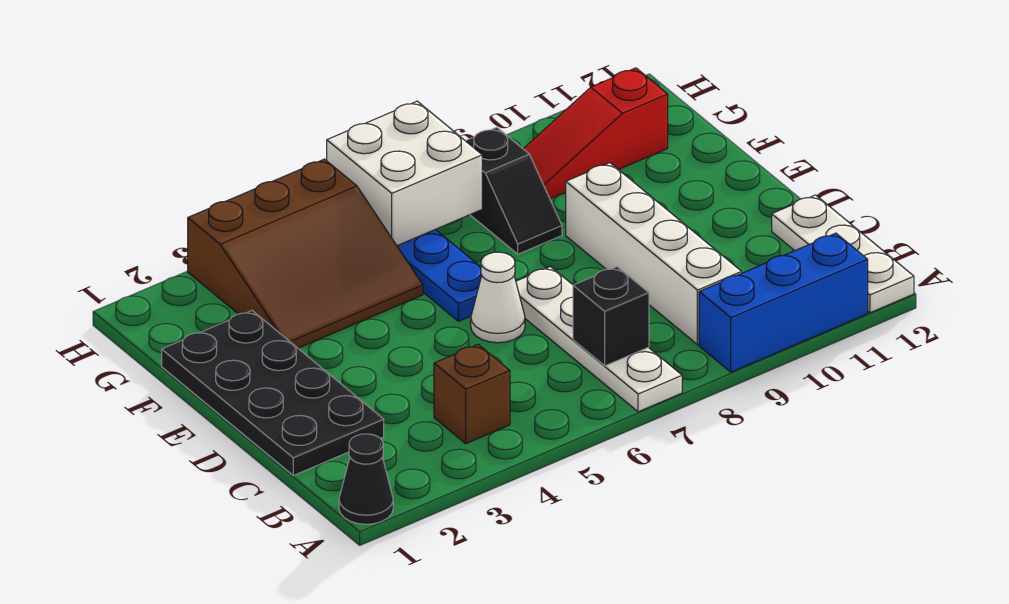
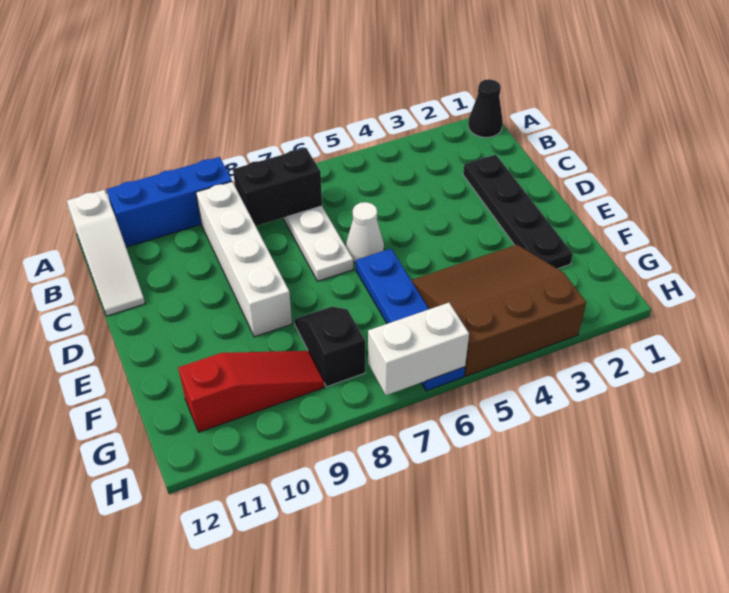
white 1x3 plate [772,195,914,313] -> white 1x3 slope [67,190,145,316]
brown 1x1 brick [434,344,510,444] -> none
black 1x1 brick [573,267,649,366] -> black 1x2 brick [233,148,322,226]
black 2x4 plate [162,311,384,475] -> black 1x4 plate [463,154,573,269]
white 2x2 brick [327,101,482,246] -> white 1x2 brick [368,303,469,395]

